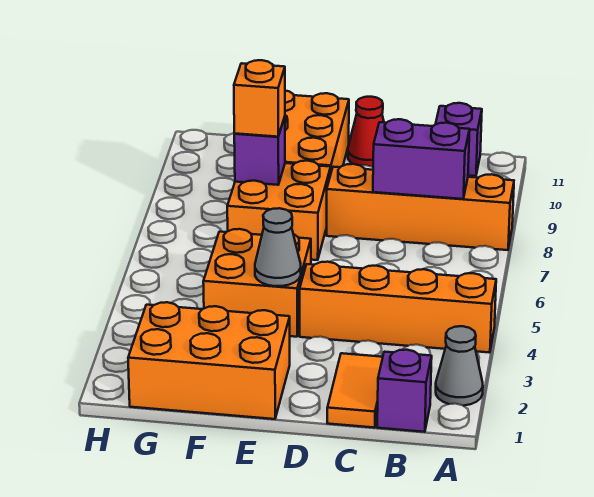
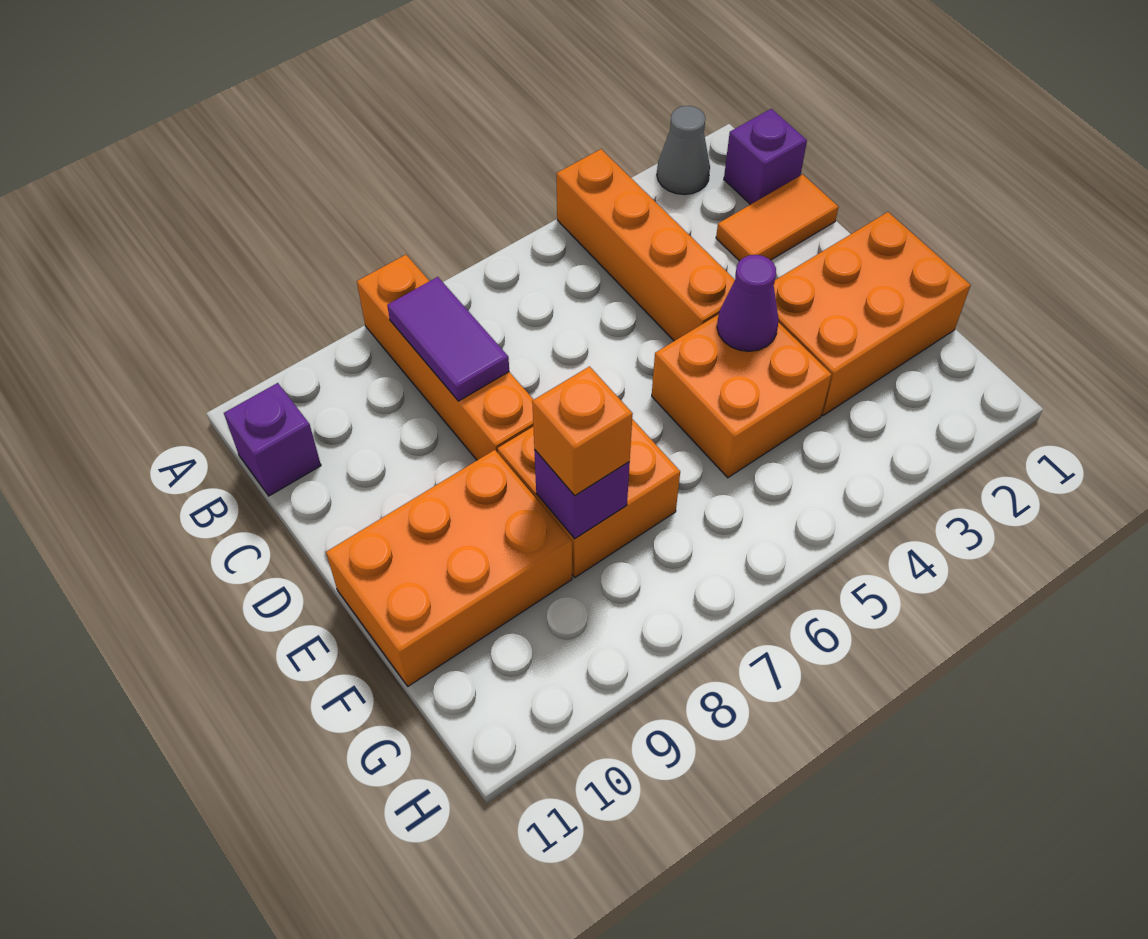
purple 1x2 brick [373,119,470,199] -> purple 1x2 tile [387,277,509,401]
red 1x1 cone [348,97,384,167] -> none
orange 2x3 brick [128,302,290,419] -> orange 2x3 brick turned to [774,212,971,416]
grey 1x1 cone [255,208,301,286] -> purple 1x1 cone [717,255,779,351]

